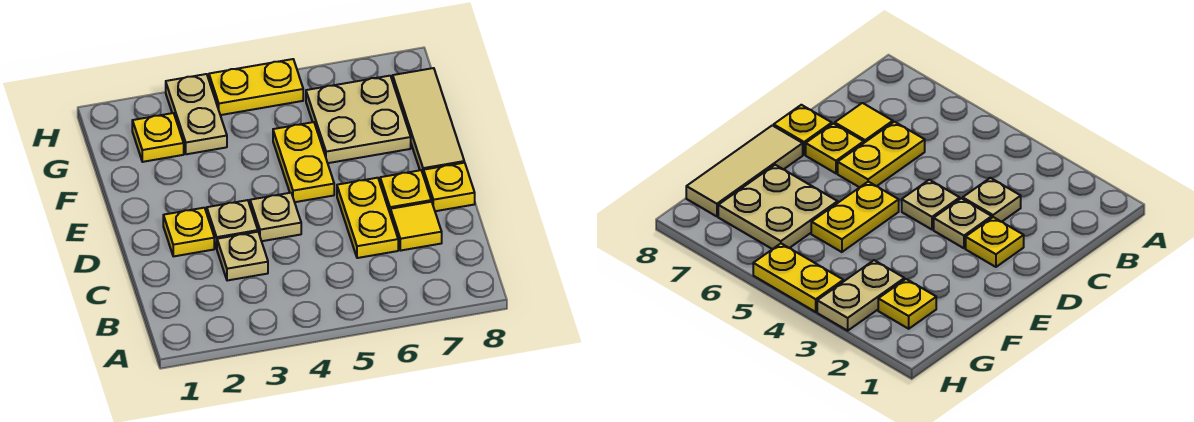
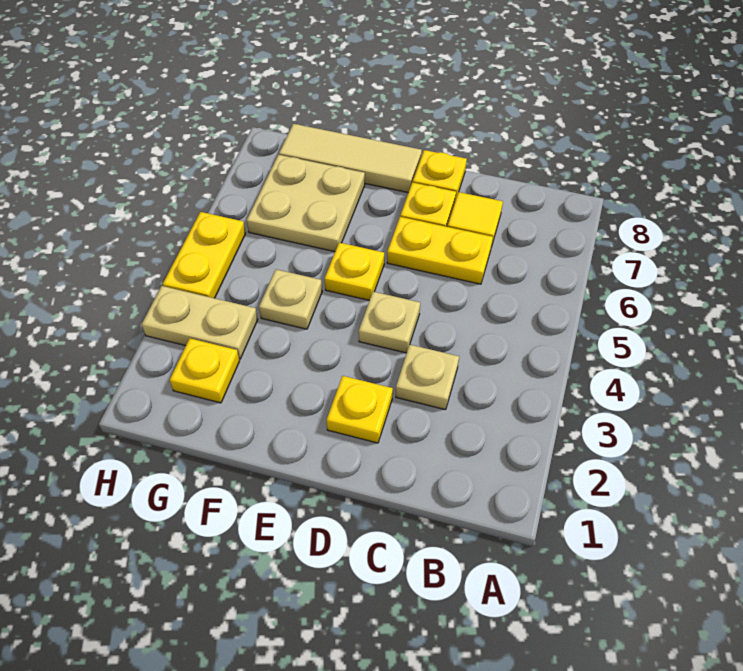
tan 1x1 plate [207,200,258,249] -> tan 1x1 plate moved to [259,269,322,329]
yellow 1x2 plate [273,122,334,202] -> yellow 1x1 plate [324,243,384,300]

